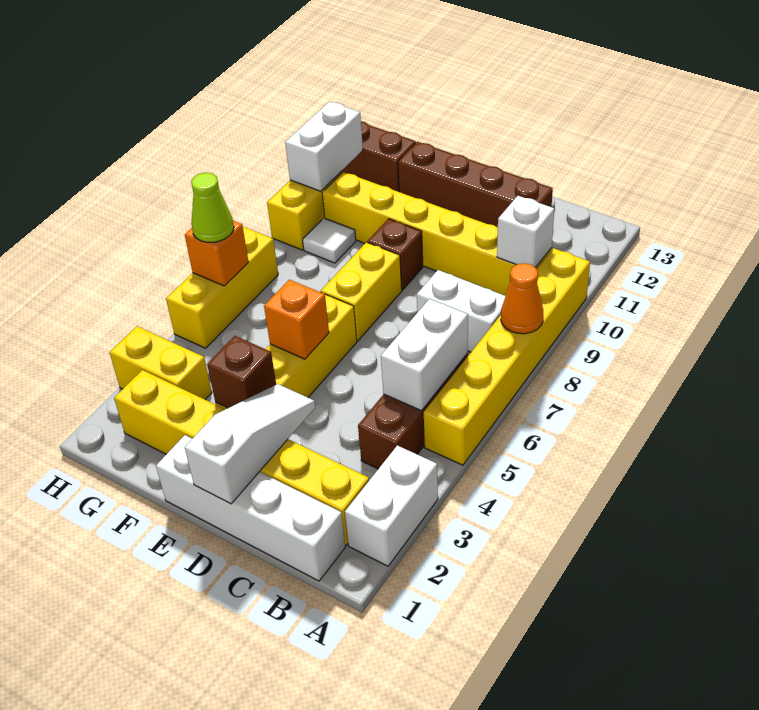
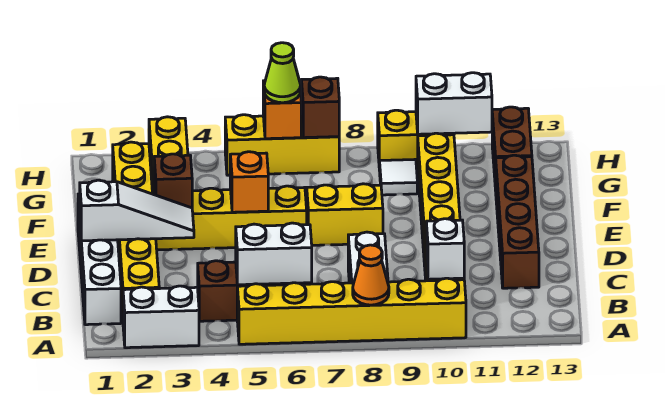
brown 1x1 brick [367,219,423,290] -> brown 1x1 brick moved to [302,77,339,138]

